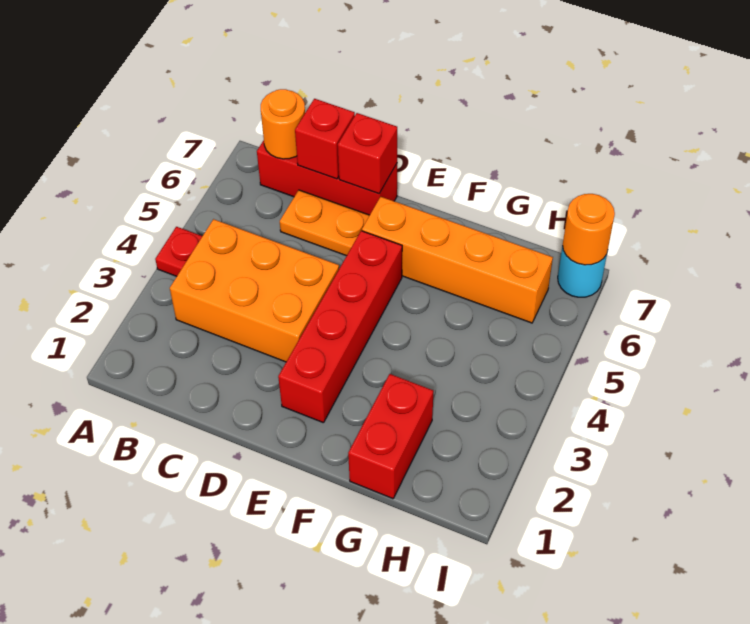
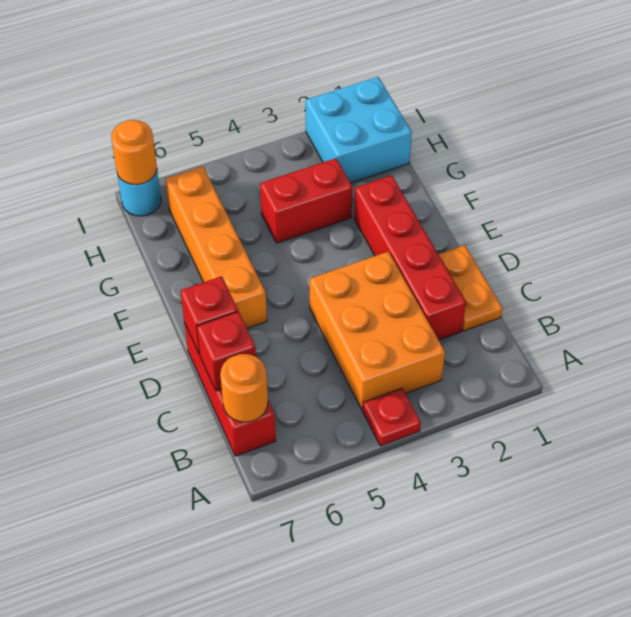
orange 1x2 plate [280,190,370,256] -> orange 1x2 plate moved to [438,245,503,331]
red 1x4 brick [278,231,402,423] -> red 1x4 brick turned to [354,176,466,340]
red 1x2 brick [348,374,434,499] -> red 1x2 brick moved to [260,158,352,243]
none -> cyan 2x2 brick [306,77,412,183]

